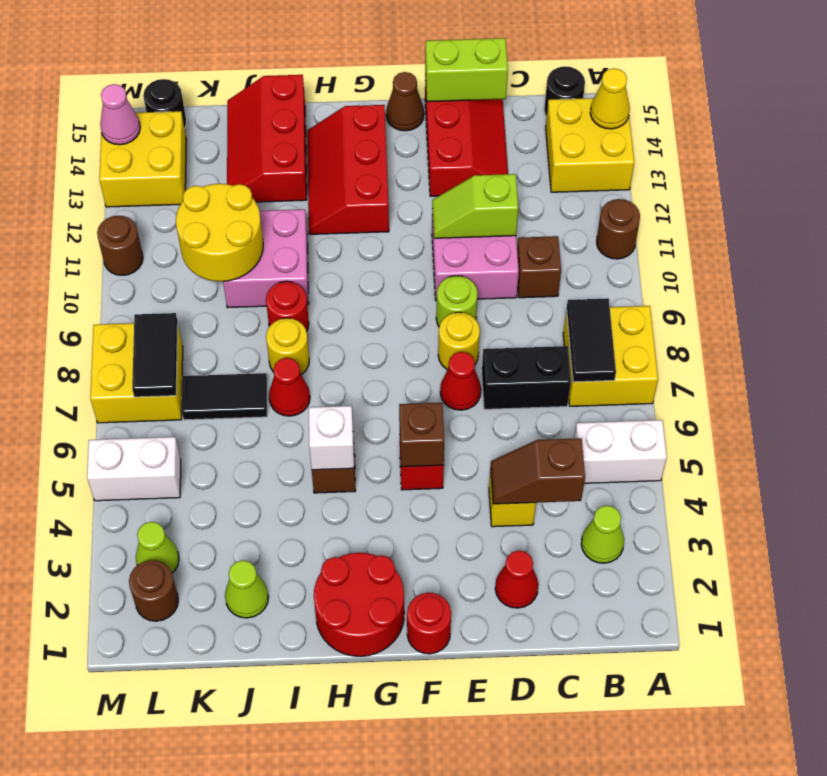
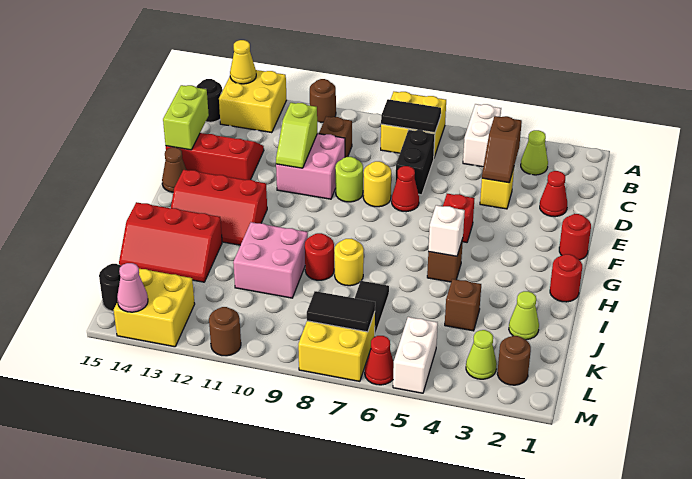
brown 1x1 brick [399,403,444,467] -> brown 1x1 brick moved to [445,279,481,331]
red 2x2 round brick [314,553,404,656] -> red 1x1 round brick [550,254,582,302]
red 1x1 cone [269,358,310,416] -> red 1x1 cone moved to [365,336,394,385]
yellow 2x2 round brick [176,184,263,281] -> none

